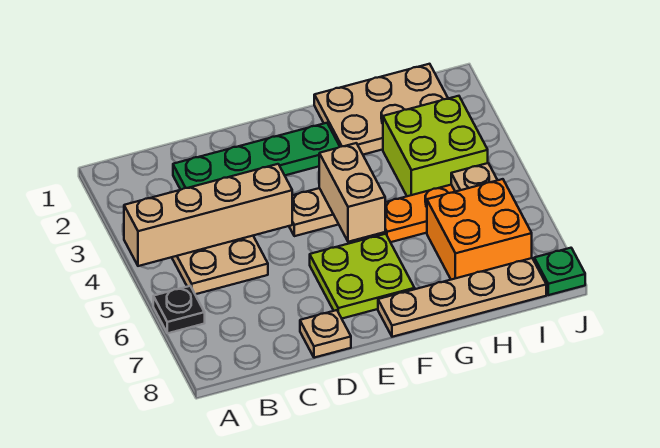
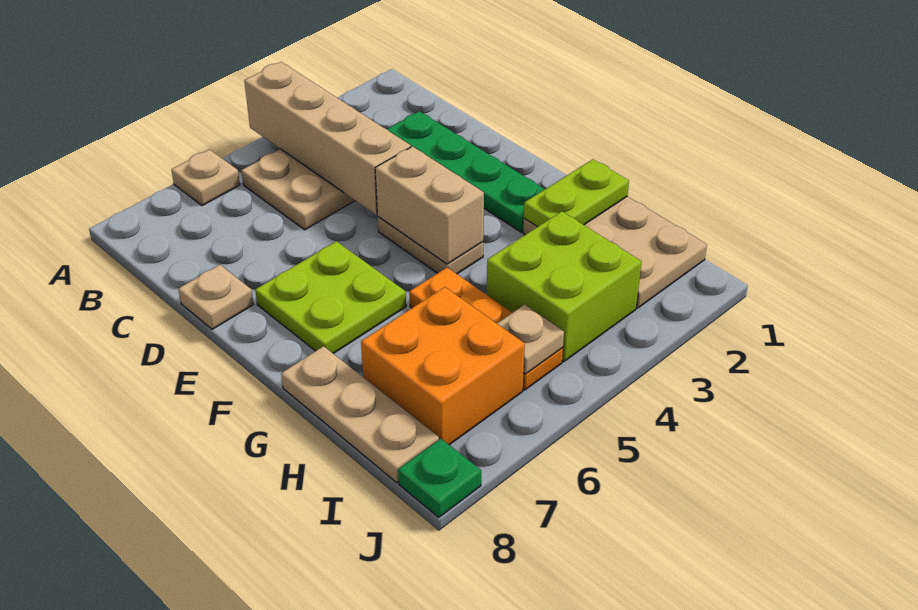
black 1x1 plate [153,286,205,333] -> tan 1x1 plate [172,150,240,206]
tan 1x2 brick [319,143,385,242] -> tan 1x2 brick turned to [375,146,484,264]
tan 1x4 plate [378,258,546,337] -> tan 1x3 plate [281,346,439,483]
none -> lime 1x2 plate [524,159,629,227]

